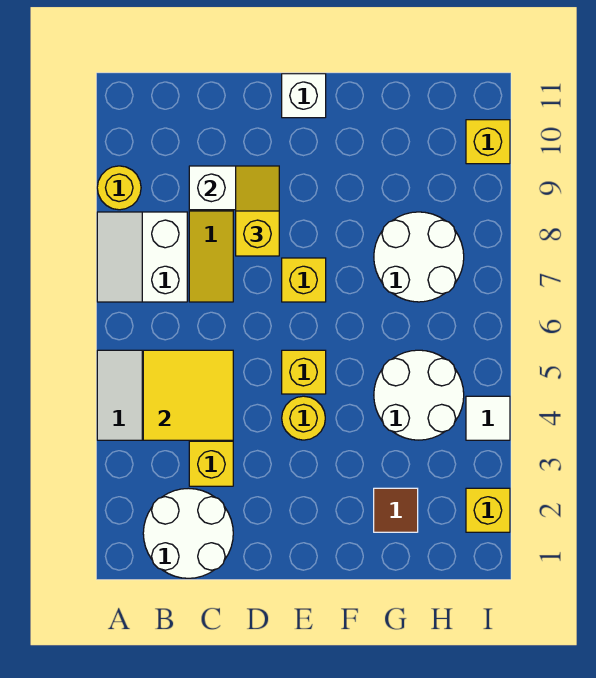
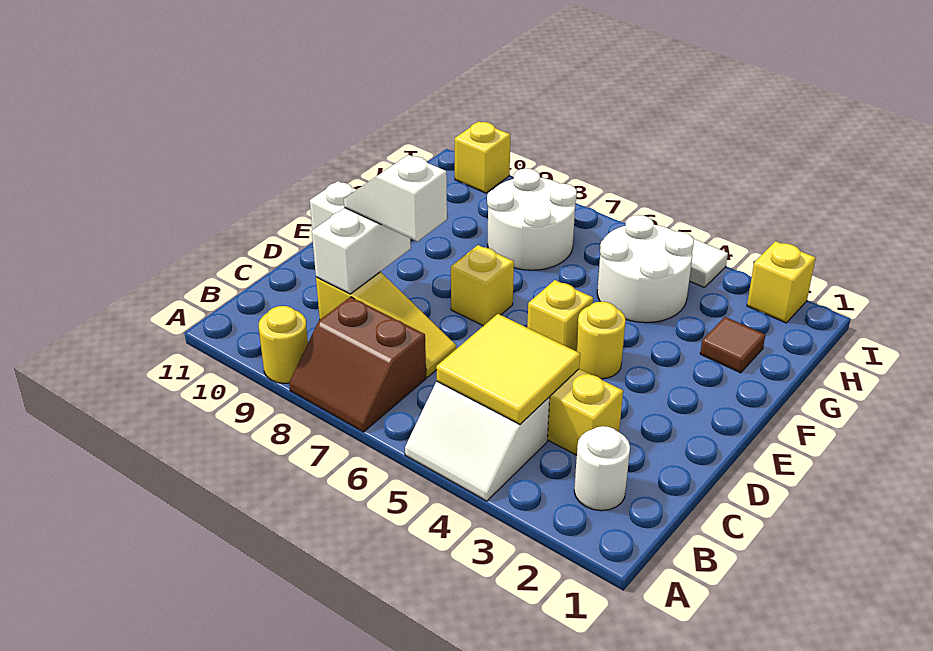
white 2x2 slope [97,212,187,302] -> brown 2x2 slope [289,297,426,432]
white 2x2 round brick [143,488,233,578] -> white 1x1 round brick [574,426,630,511]
yellow 1x2 slope [236,166,279,256] -> white 1x2 slope [344,155,447,241]

